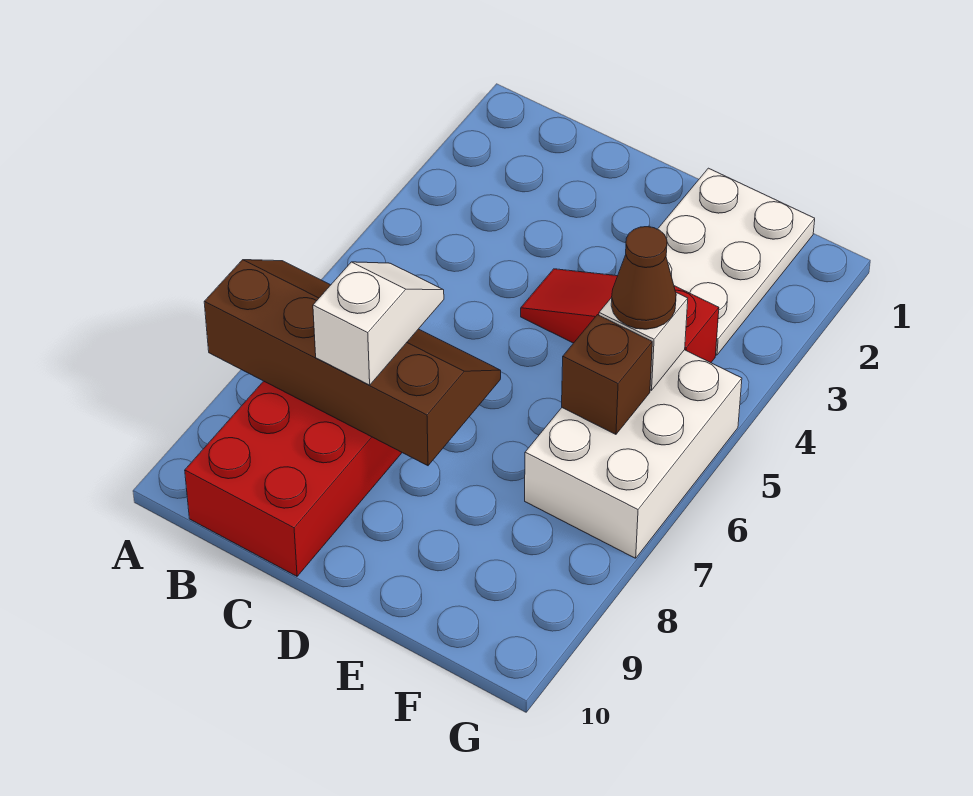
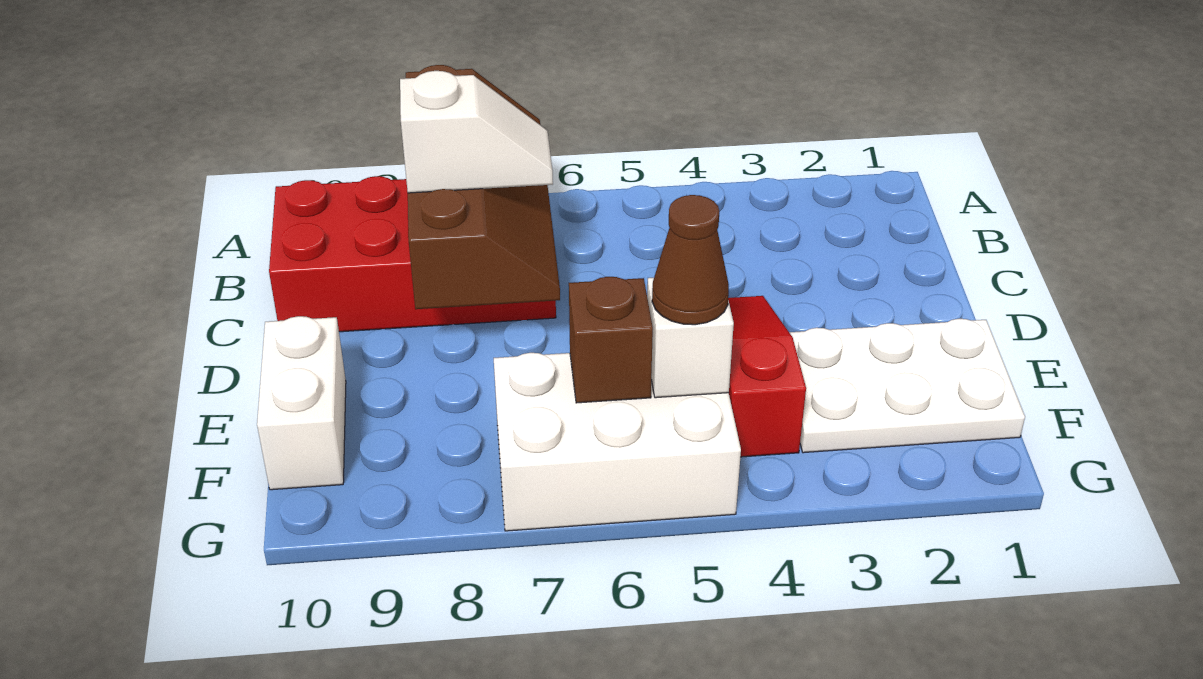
none -> white 1x2 brick [257,316,346,490]

